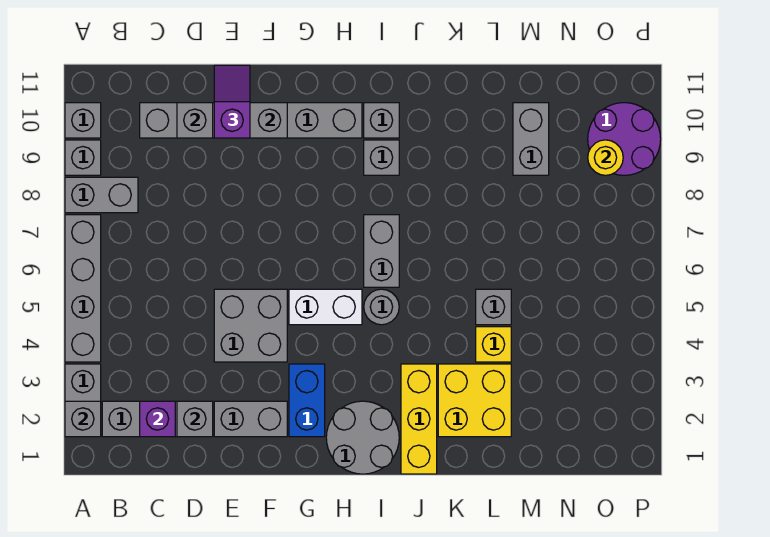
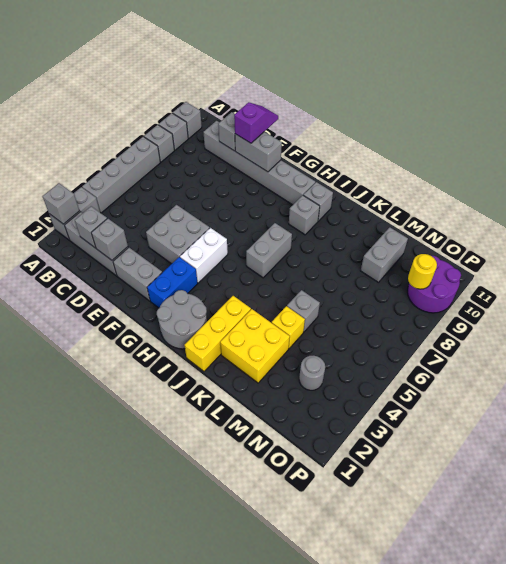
grey 1x2 brick [65,177,138,213] -> grey 1x1 brick [144,125,174,162]
purple 1x1 brick [140,401,175,437] -> grey 1x1 brick [75,206,107,248]
white 1x2 brick [289,289,362,325] -> white 1x2 brick turned to [180,228,228,283]
grey 1x1 round brick [364,289,399,325] -> grey 1x1 round brick moved to [299,356,325,390]

